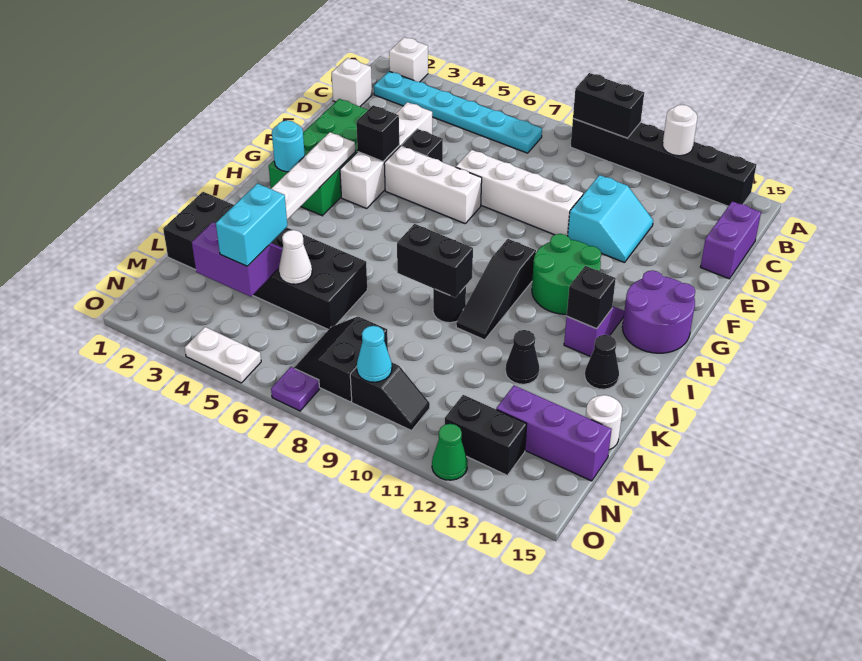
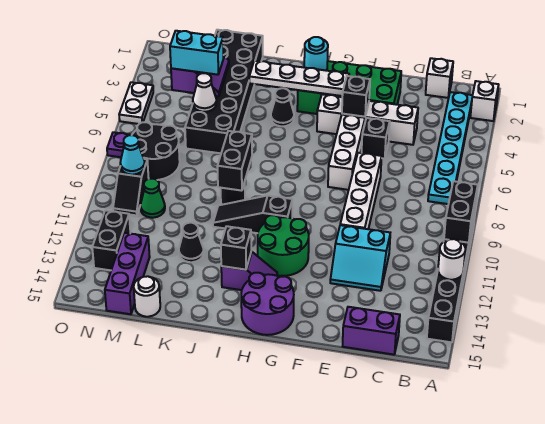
black 1x1 cone [585,335,619,389] -> black 1x1 cone moved to [271,88,294,126]
black 2x2 slope [294,316,388,402] -> black 2x2 round brick [132,122,180,180]
green 1x1 cone [432,424,468,480] -> green 1x1 cone moved to [141,179,165,218]

